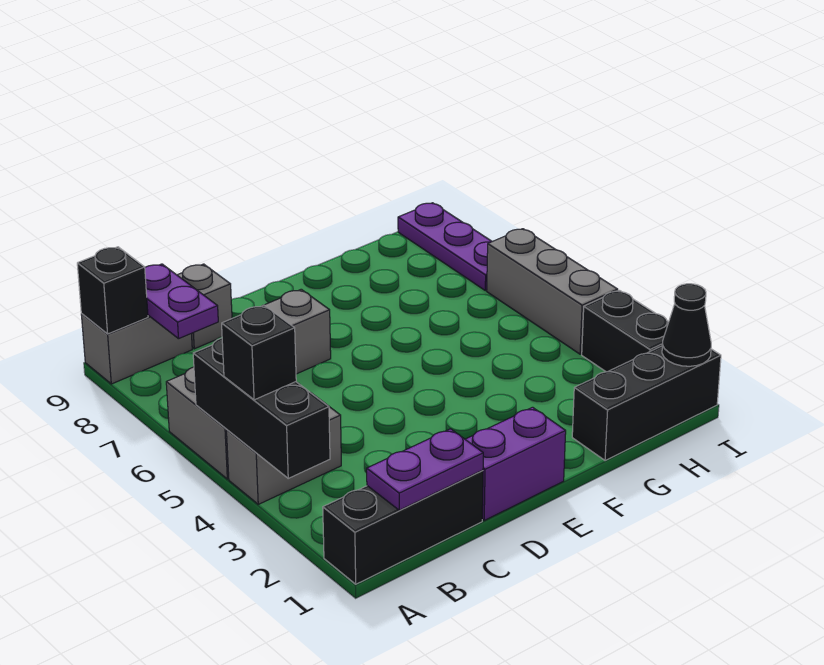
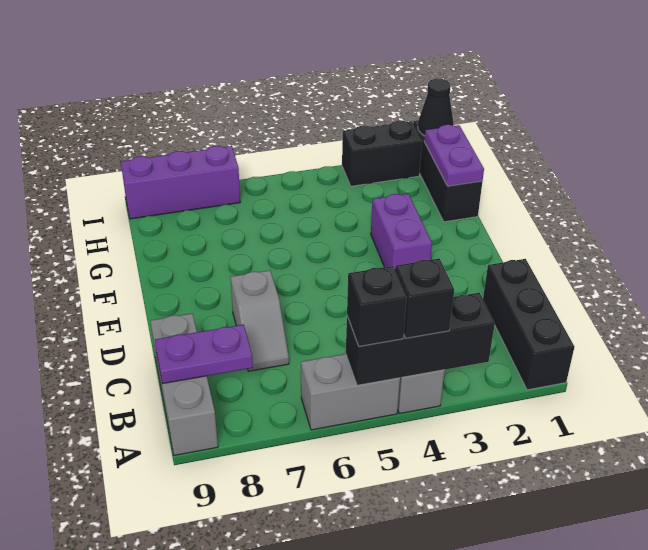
black 1x1 brick [77,247,148,334] -> black 1x1 brick moved to [347,266,407,346]
purple 1x2 plate [367,429,483,510] -> purple 1x2 plate moved to [424,125,484,186]
purple 1x2 brick [465,407,566,520] -> purple 1x2 brick moved to [371,194,432,269]
grey 1x3 brick [487,229,618,354] -> none
purple 1x3 plate [398,203,492,291] -> purple 1x3 brick [121,146,240,219]

